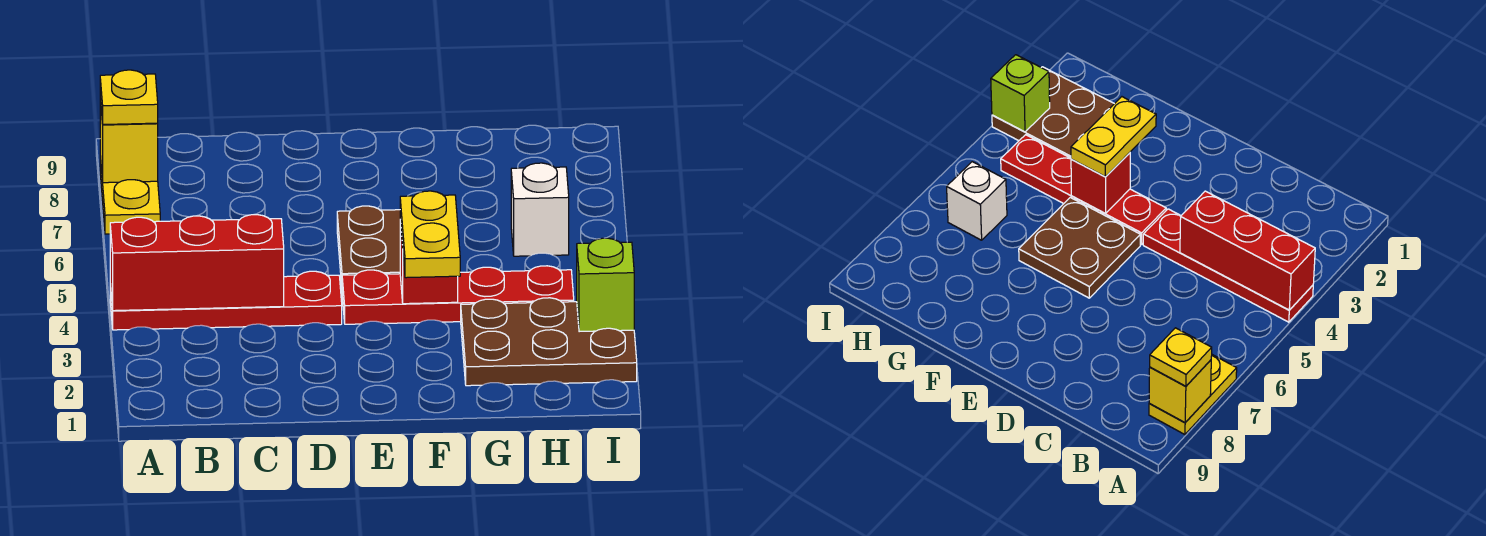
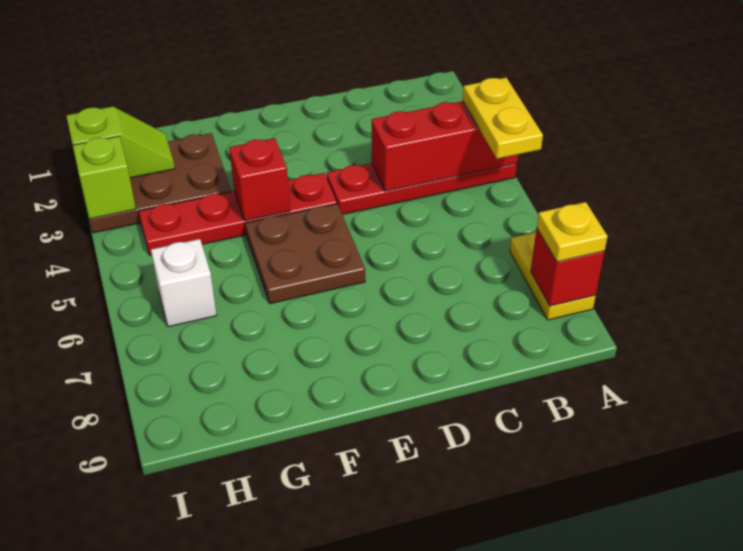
yellow 1x1 brick [100,99,158,183] -> red 1x1 brick [531,228,604,306]
yellow 1x2 plate [400,191,460,278] -> yellow 1x2 plate moved to [463,78,543,159]
none -> lime 1x2 slope [66,107,175,178]

